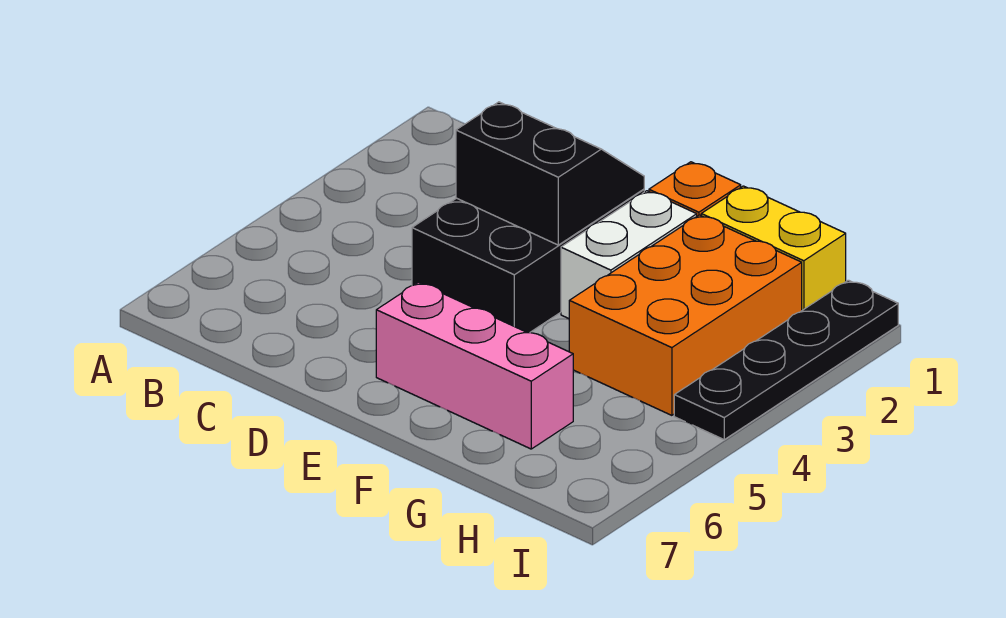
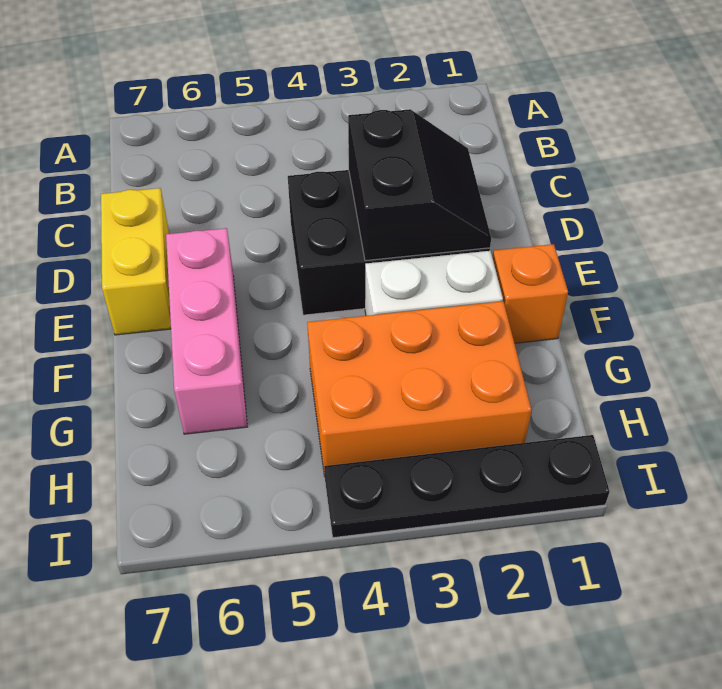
yellow 1x2 brick [701,186,846,310] -> yellow 1x2 brick moved to [101,188,171,335]

